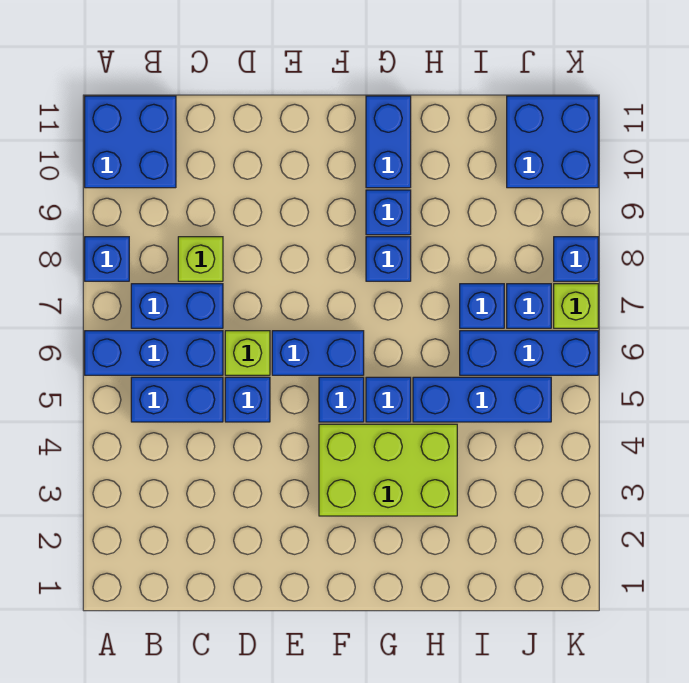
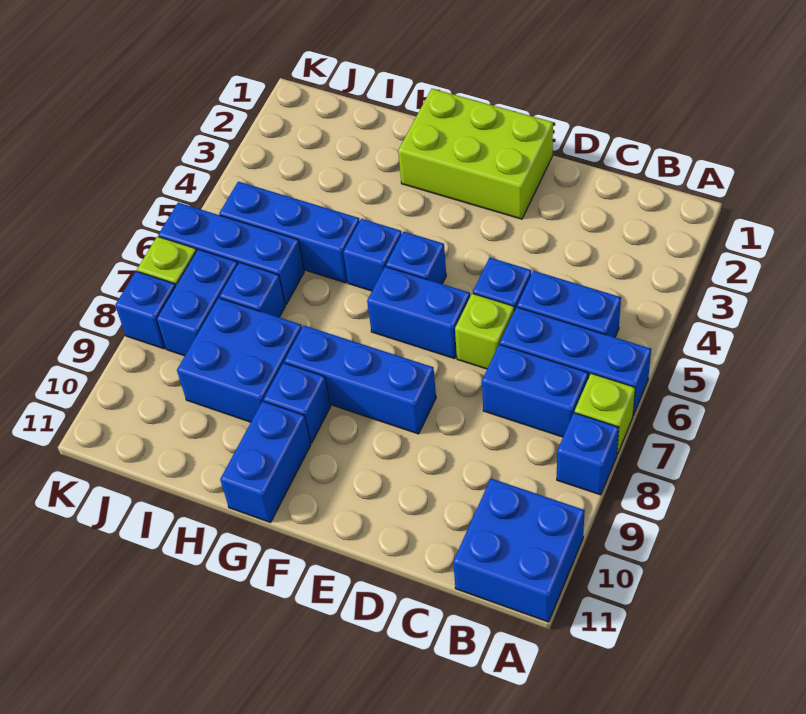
lime 1x1 brick [178,237,223,281] -> lime 1x1 brick moved to [575,373,635,454]
lime 2x3 brick [319,424,457,516] -> lime 2x3 brick moved to [398,89,553,219]
blue 1x1 brick [366,237,411,281] -> blue 1x3 brick [284,325,436,434]
blue 1x1 brick [507,284,551,328] -> blue 1x2 brick [157,249,238,356]
blue 2x2 brick [507,96,598,188] -> blue 2x2 brick moved to [177,298,302,422]

